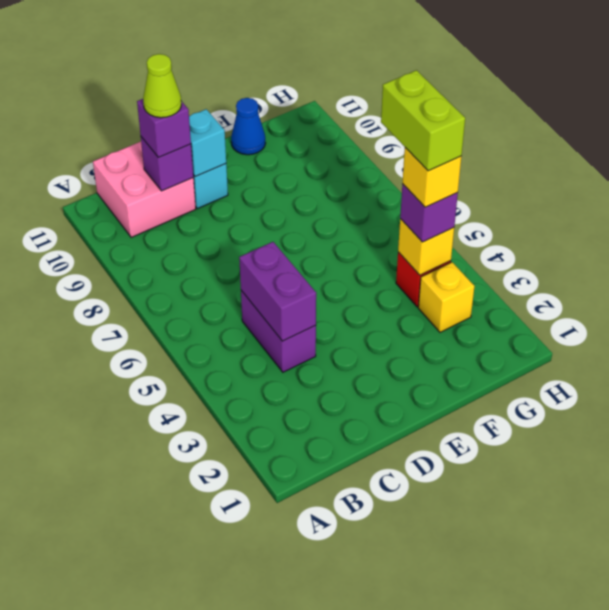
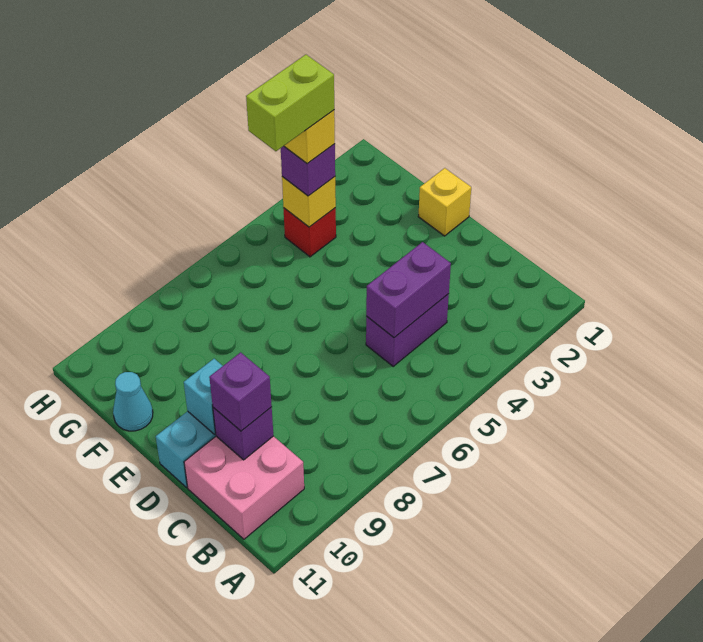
lime 1x1 cone [143,54,181,118] -> none
blue 1x1 cone [231,98,266,155] -> cyan 1x1 cone [113,372,153,431]
yellow 1x1 brick [418,262,475,332] -> yellow 1x1 brick moved to [418,168,471,236]

